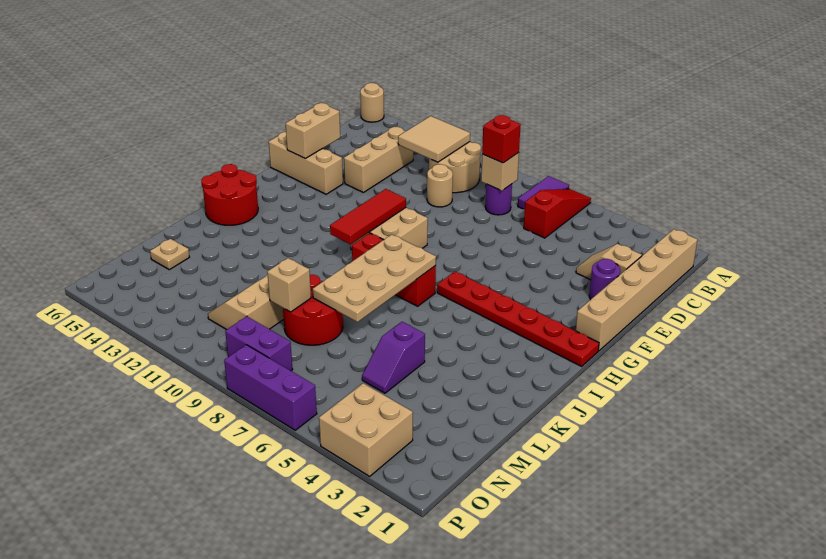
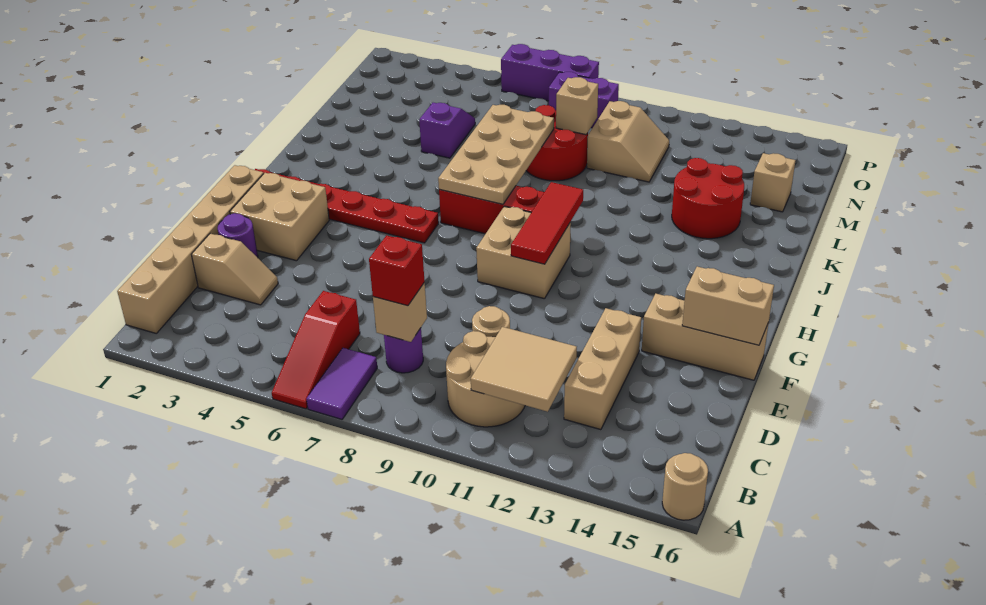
tan 1x2 brick [286,103,340,158] -> tan 1x2 brick turned to [682,267,774,345]
red 2x2 round brick [201,164,258,225] -> red 2x2 round brick moved to [672,158,744,239]
tan 1x1 plate [150,239,189,270] -> tan 1x1 brick [750,153,795,212]
tan 2x2 brick [319,383,413,476] -> tan 2x2 brick moved to [230,173,329,261]

